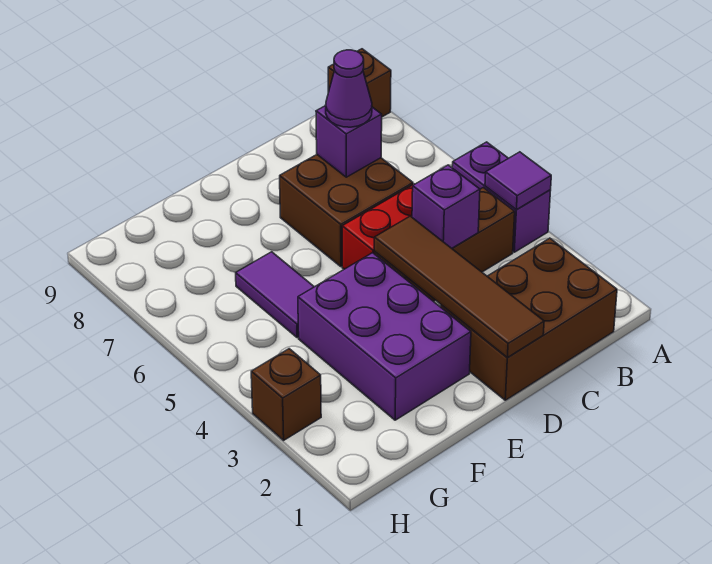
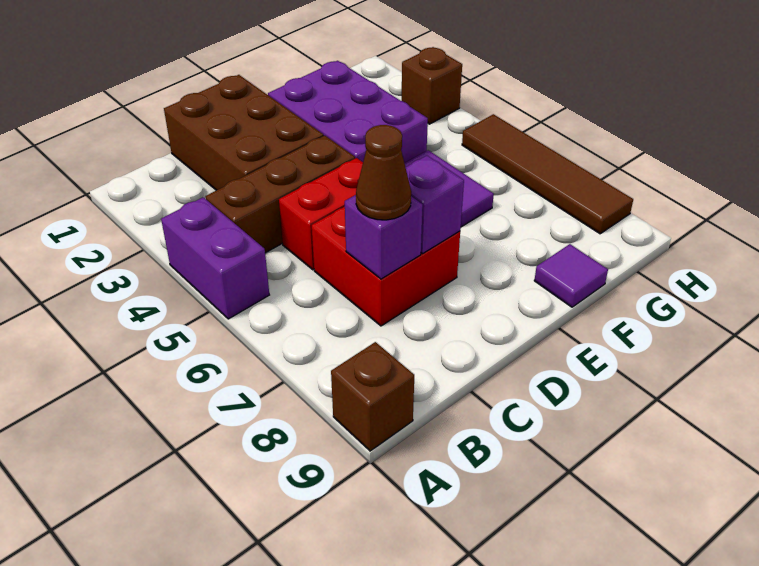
purple 1x1 tile [485,152,551,210] -> purple 1x1 tile moved to [534,244,608,307]
brown 2x3 brick [440,238,617,400] -> brown 2x3 brick turned to [164,75,323,190]
purple 1x1 brick [412,165,480,248] -> purple 1x1 brick moved to [405,156,464,253]
brown 2x2 brick [280,155,413,267] -> red 2x2 brick [312,207,460,326]
purple 1x1 cone [326,50,372,127] -> brown 1x1 cone [356,125,411,220]
brown 1x4 tile [374,216,544,358] -> brown 1x4 tile moved to [462,114,633,234]

